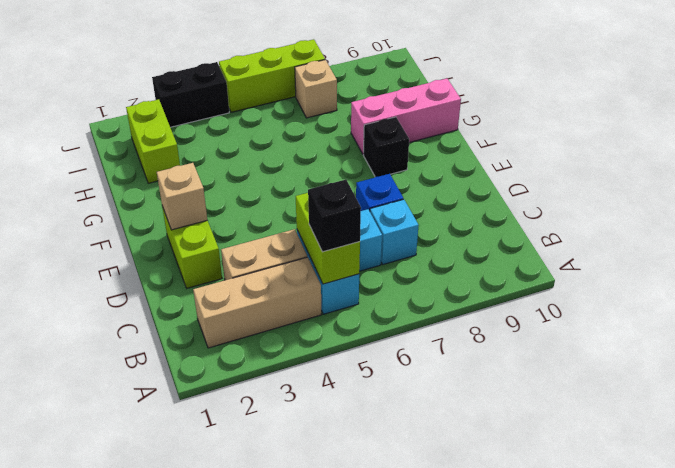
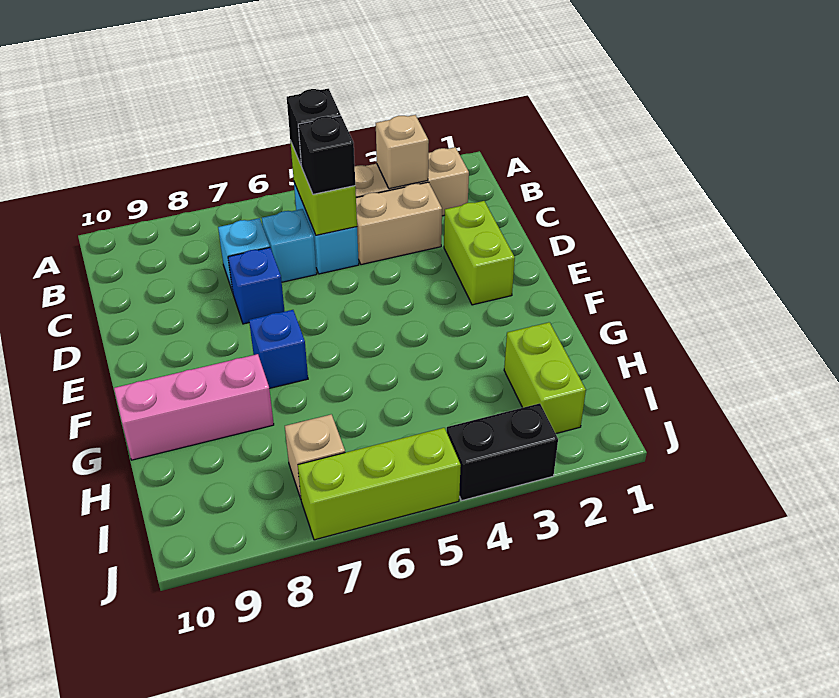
tan 1x1 brick [157,163,207,230] -> tan 1x1 brick moved to [376,115,429,189]
none -> blue 1x1 brick [249,310,308,388]
black 1x1 brick [363,117,409,177] -> black 1x1 brick moved to [298,116,355,194]

